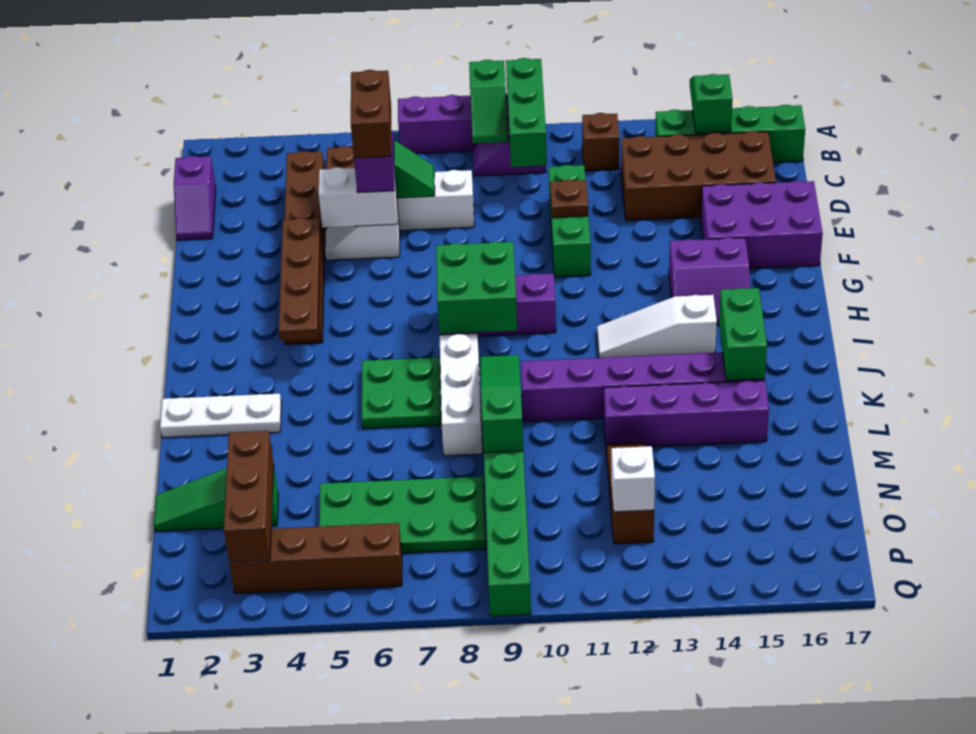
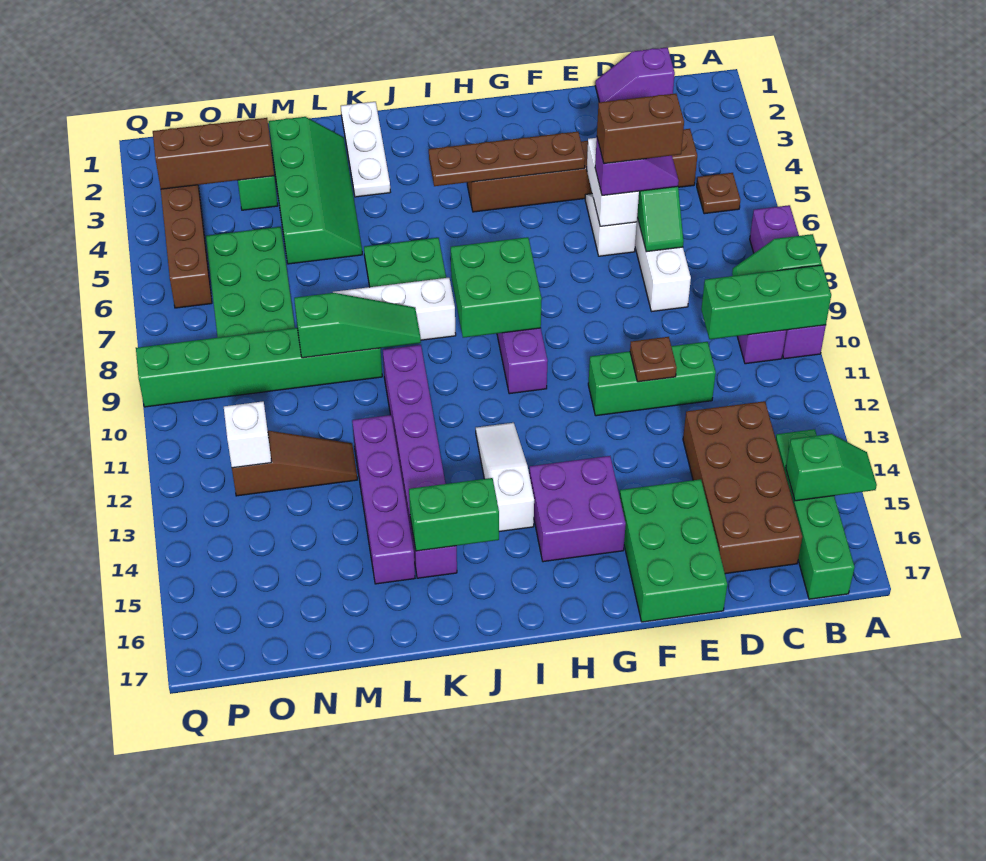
brown 1x1 brick [582,113,619,171] -> none
purple 2x3 brick [701,181,823,268] -> green 2x3 brick [620,479,727,622]
purple 2x2 slope [669,237,750,325] -> purple 2x2 brick [529,456,626,562]
none -> green 2x4 slope [269,117,362,264]

